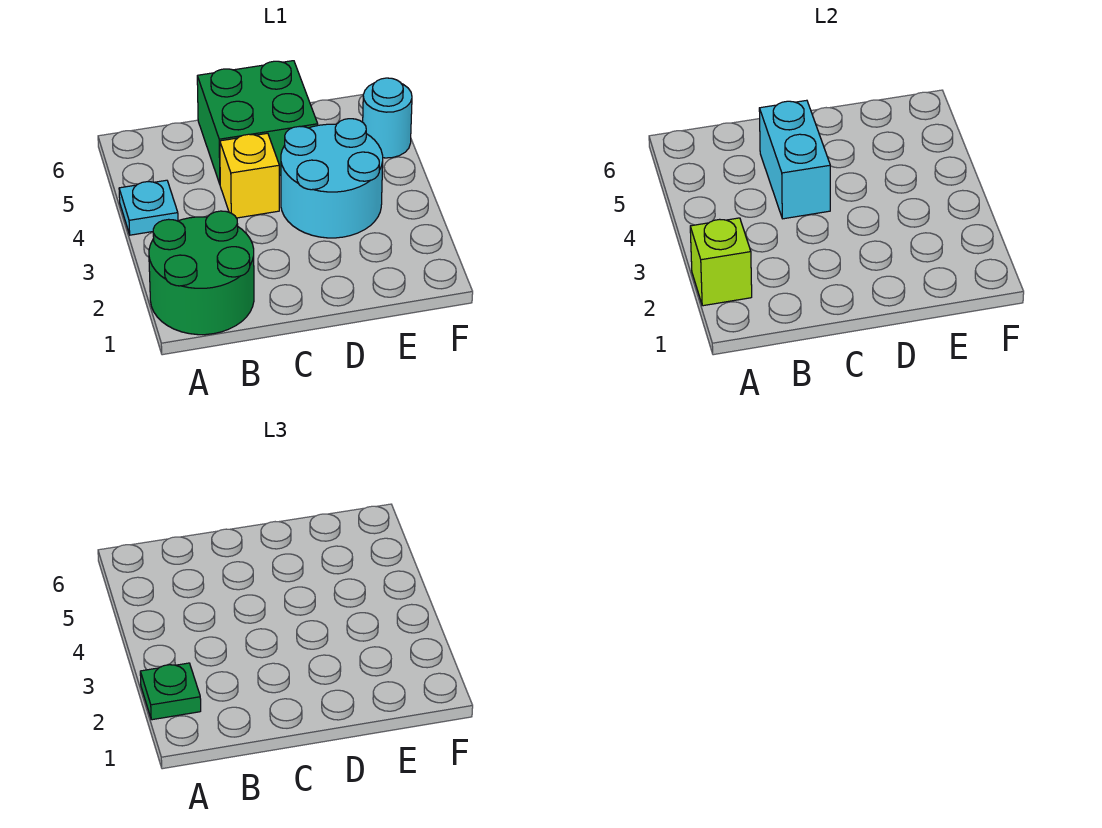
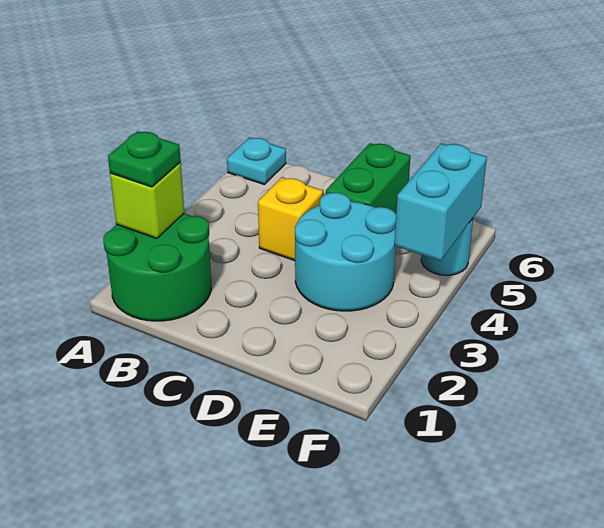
cyan 1x1 plate [119,180,178,235] -> cyan 1x1 plate moved to [227,137,286,185]
cyan 1x2 brick [759,100,830,219] -> cyan 1x2 brick moved to [394,143,487,261]
green 2x2 brick [197,61,318,184] -> green 1x2 brick [326,143,410,213]

